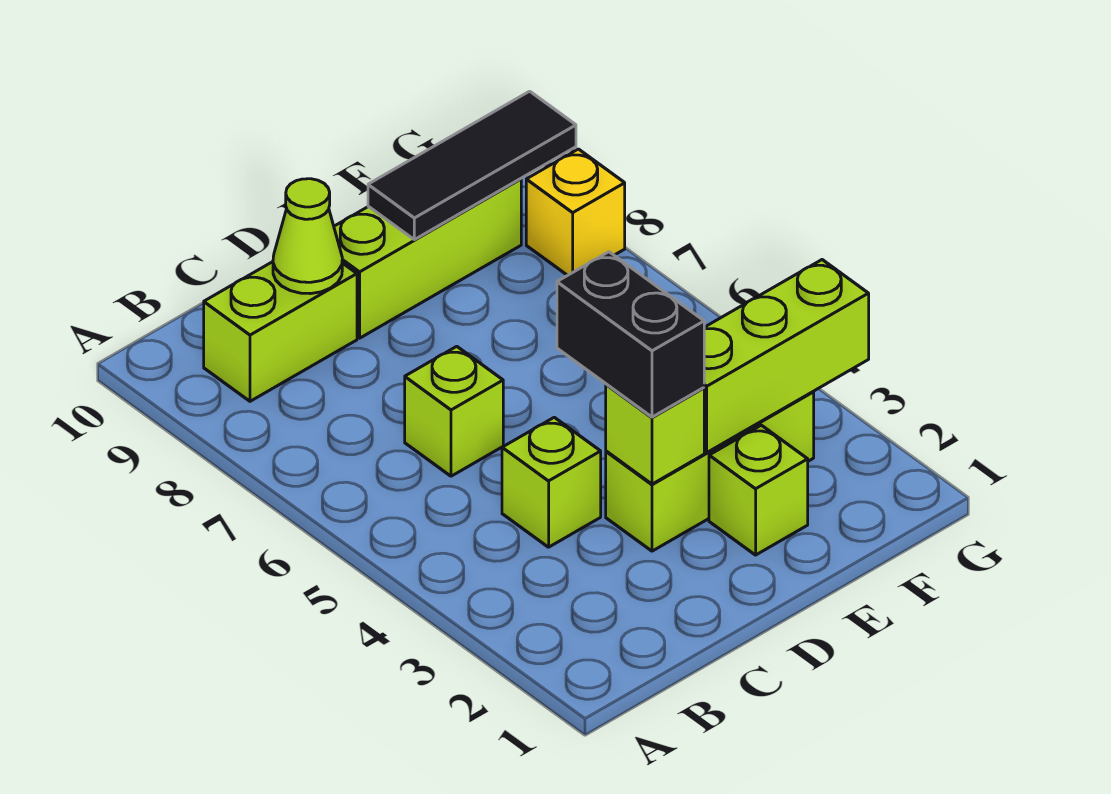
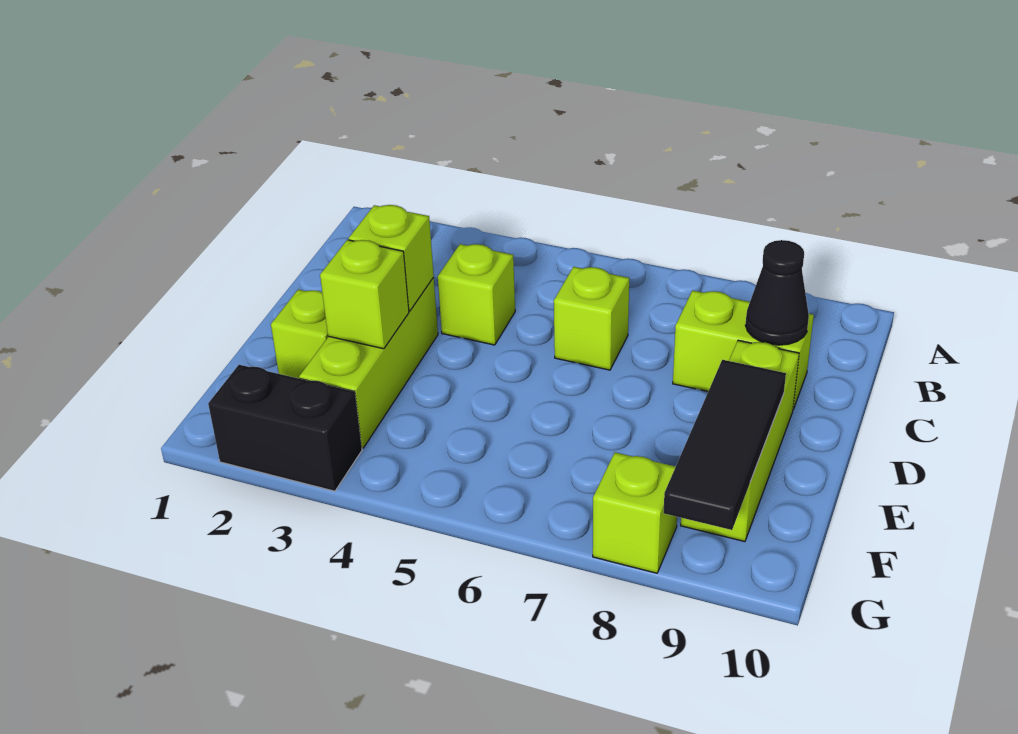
lime 1x2 brick [204,262,357,401] -> lime 1x2 brick turned to [673,290,814,409]
lime 1x1 cone [273,179,342,294] -> black 1x1 cone [745,240,809,345]
black 1x2 brick [557,252,704,417] -> black 1x2 brick moved to [208,365,362,491]
lime 1x3 brick [704,260,869,452] -> lime 1x1 brick [320,240,409,349]
yellow 1x1 brick [526,149,625,275] -> lime 1x1 brick [593,452,677,573]

